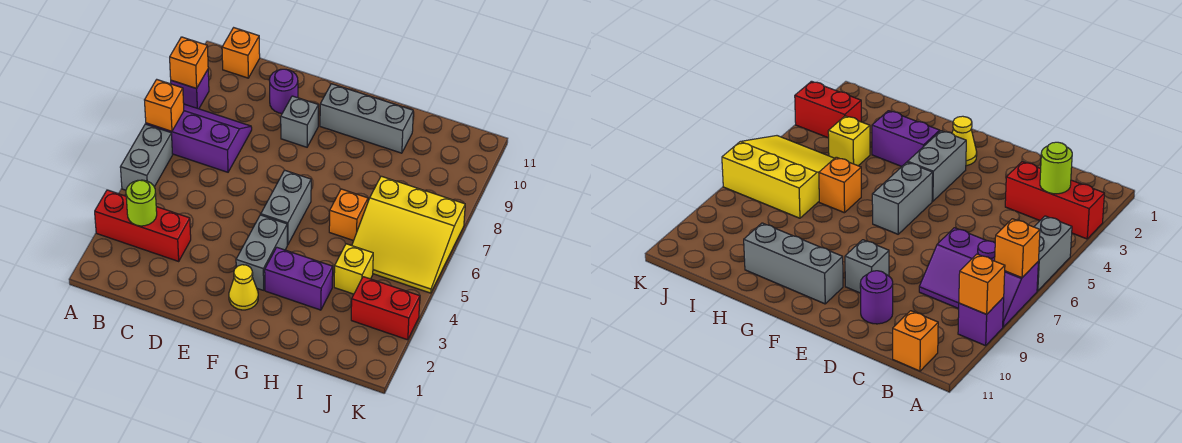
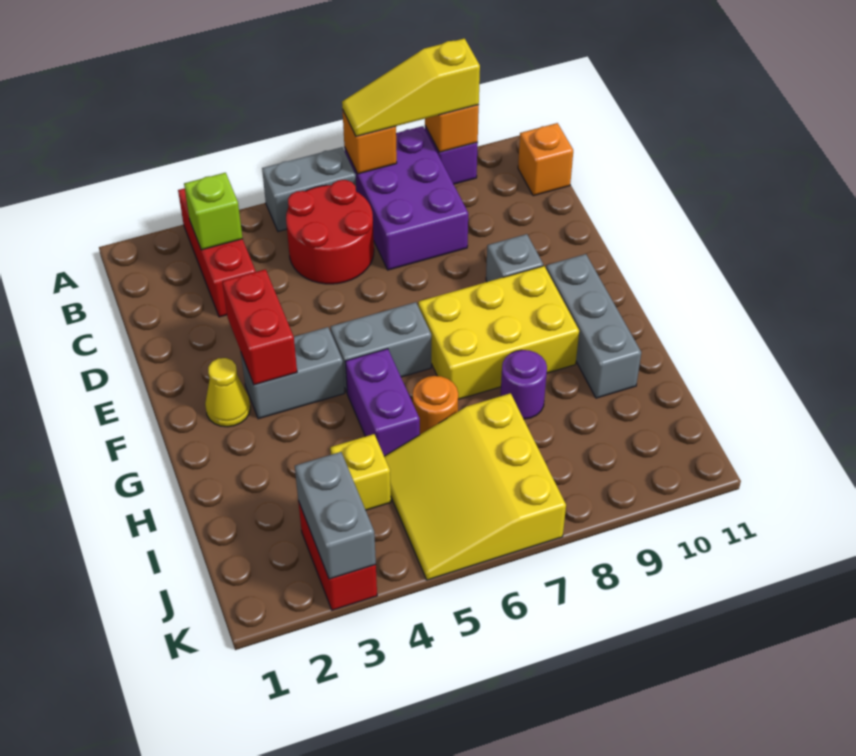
purple 2x3 slope [146,104,252,172] -> purple 2x3 brick [344,126,468,270]
none -> yellow 1x3 slope [342,38,480,137]
lime 1x1 round brick [126,180,157,226] -> lime 1x1 brick [184,173,243,250]
none -> red 2x2 round brick [286,180,374,284]
purple 1x1 round brick [269,69,298,113] -> purple 1x1 round brick moved to [500,350,547,419]
none -> red 1x2 brick [222,269,297,385]
none -> yellow 2x3 brick [418,266,579,399]
purple 1x2 brick [265,247,333,310] -> purple 1x2 brick moved to [345,349,420,456]
orange 1x1 brick [329,189,368,241] -> orange 1x1 round brick [413,376,458,434]
none -> grey 1x2 brick [295,452,376,579]

